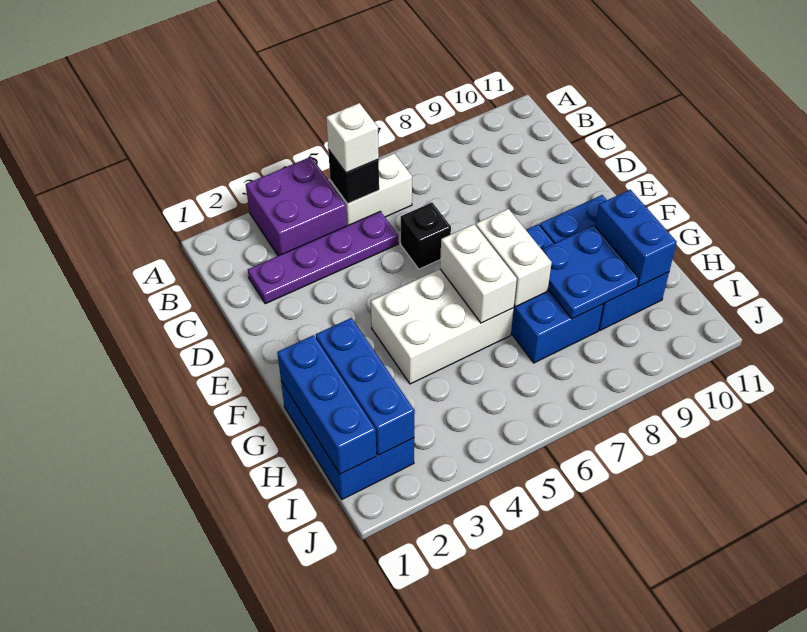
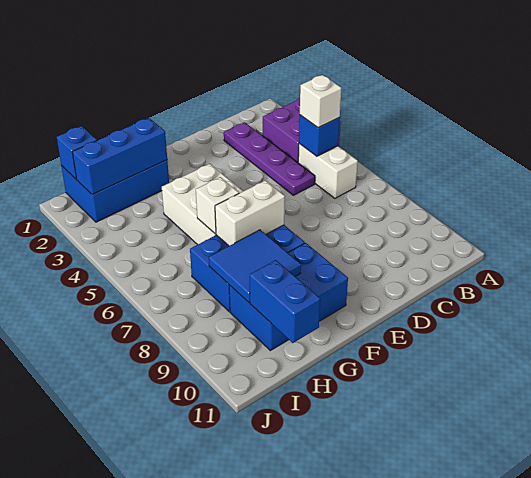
black 1x1 brick [328,150,379,204] -> blue 1x1 brick [299,115,340,156]
black 1x1 brick [401,203,451,269] -> none
white 1x2 brick [440,224,517,323] -> white 1x1 brick [196,177,239,234]
blue 1x3 brick [277,335,376,474] -> blue 1x1 brick [57,126,97,179]
blue 2x2 plate [542,225,639,319] -> blue 2x2 tile [209,230,301,303]
blue 1x2 brick [595,190,677,287] -> blue 1x2 brick turned to [250,260,320,343]

